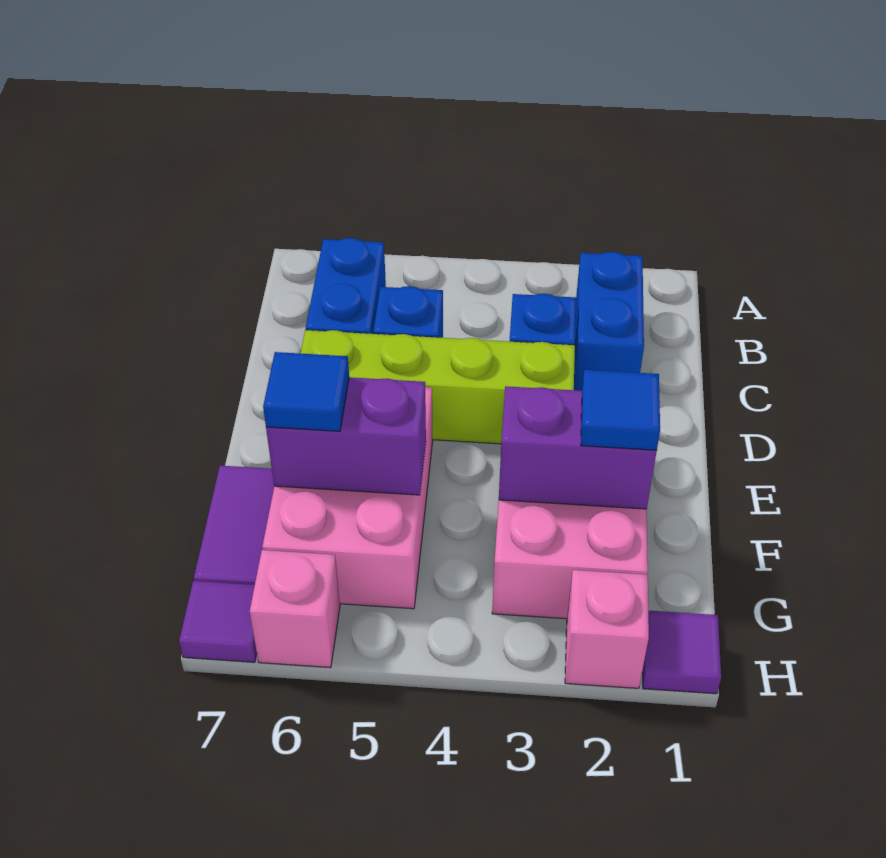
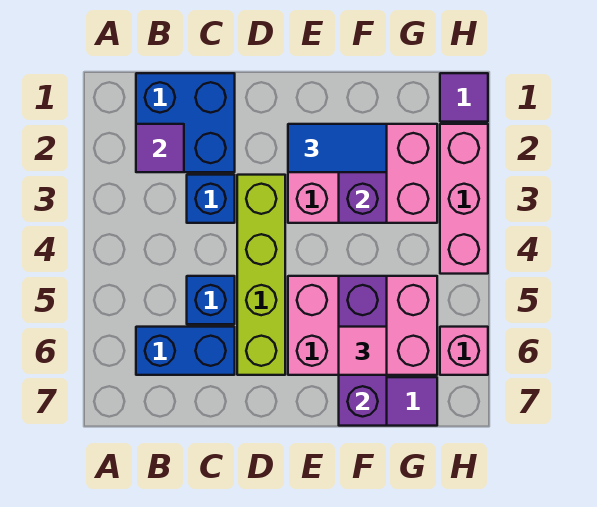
blue 1x2 brick [574,252,644,391] -> blue 2x2 brick [136,73,235,172]
blue 1x1 tile [581,370,660,450] -> blue 1x2 tile [288,124,387,172]
purple 1x2 brick [266,377,426,495] -> purple 1x3 brick [339,276,387,426]
blue 1x1 tile [263,352,349,431] -> pink 1x1 tile [339,327,387,375]
pink 1x1 brick [565,570,649,688] -> pink 1x3 brick [440,124,488,274]
purple 1x1 tile [179,581,257,662] -> purple 1x1 tile moved to [136,124,184,172]

